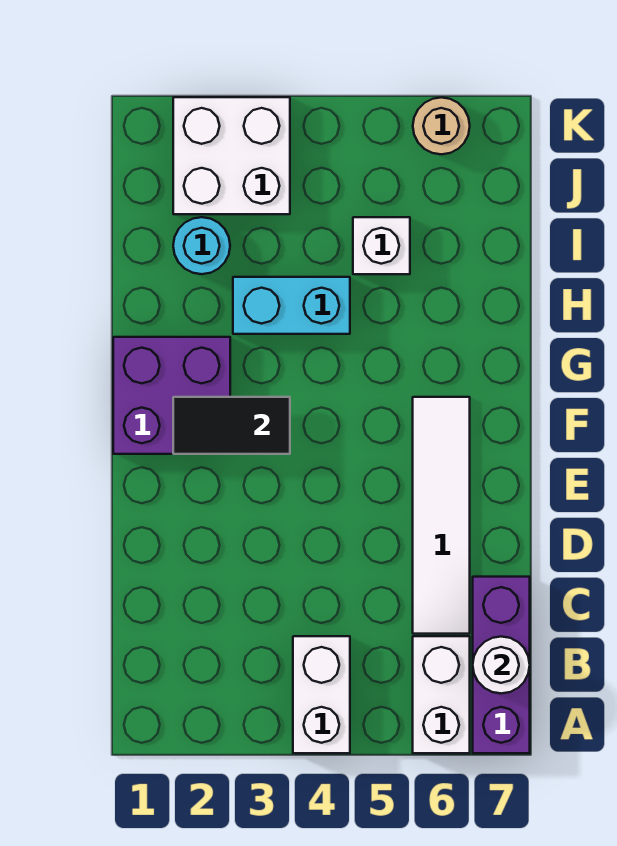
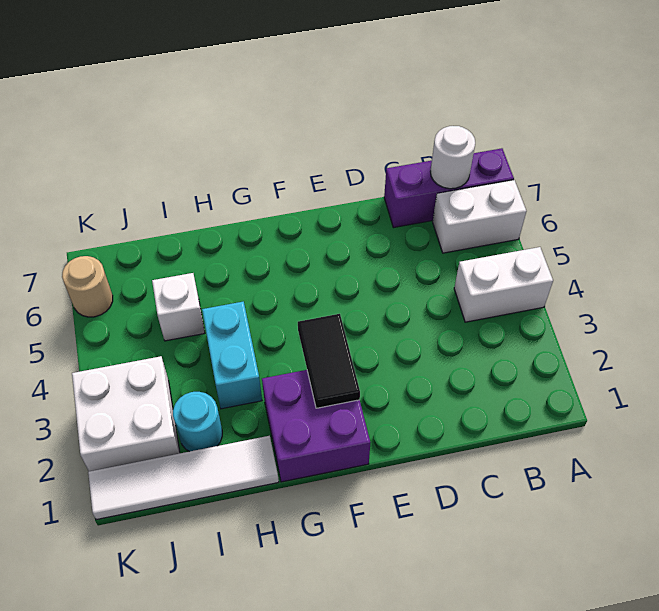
white 1x4 tile [413,397,470,634] -> white 1x4 tile moved to [88,436,279,520]

